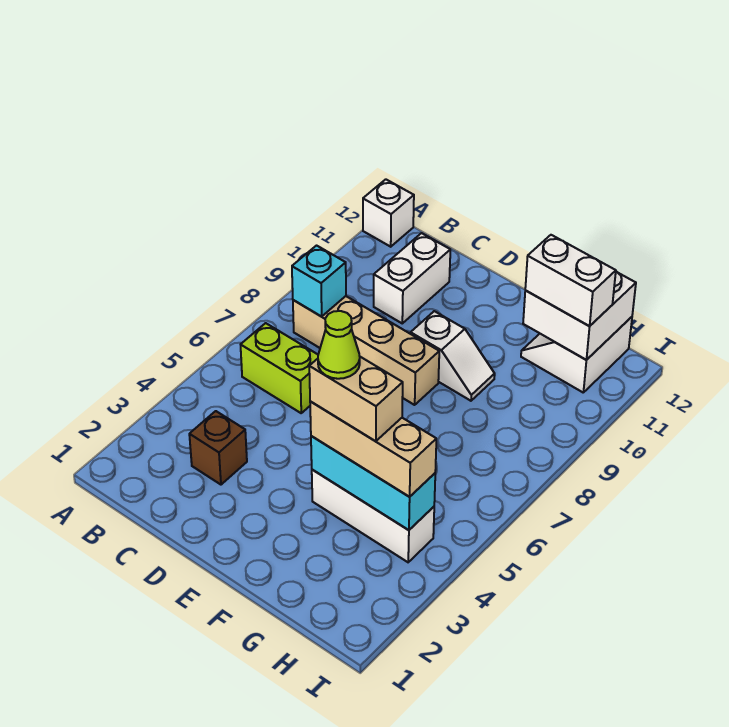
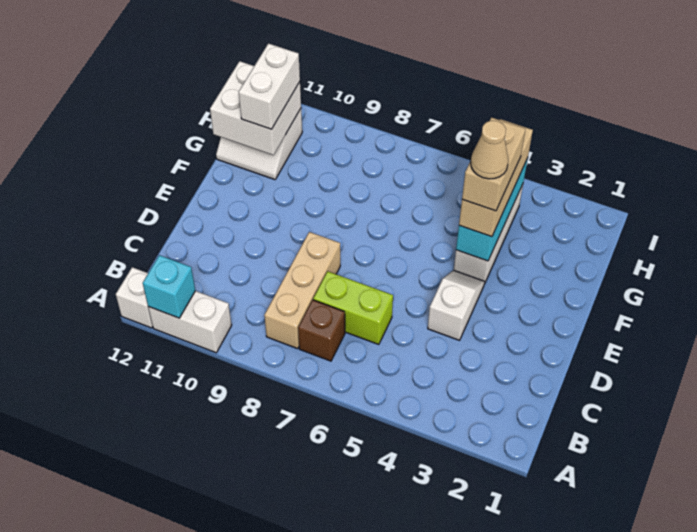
lime 1x2 brick [241,323,318,413] -> lime 1x2 brick turned to [313,271,393,345]
tan 1x4 brick [293,296,439,405] -> tan 1x3 brick [264,232,340,349]
cyan 1x1 brick [292,246,346,317] -> cyan 1x1 brick moved to [143,255,195,318]
brown 1x1 brick [189,411,247,485] -> brown 1x1 brick moved to [298,300,345,361]
white 1x2 brick [374,233,450,323] -> white 1x2 brick moved to [148,291,232,353]
white 1x2 slope [411,311,495,401] -> white 1x2 slope moved to [428,270,485,340]
lime 1x1 cone [318,311,360,379] -> tan 1x1 cone [471,120,508,179]

